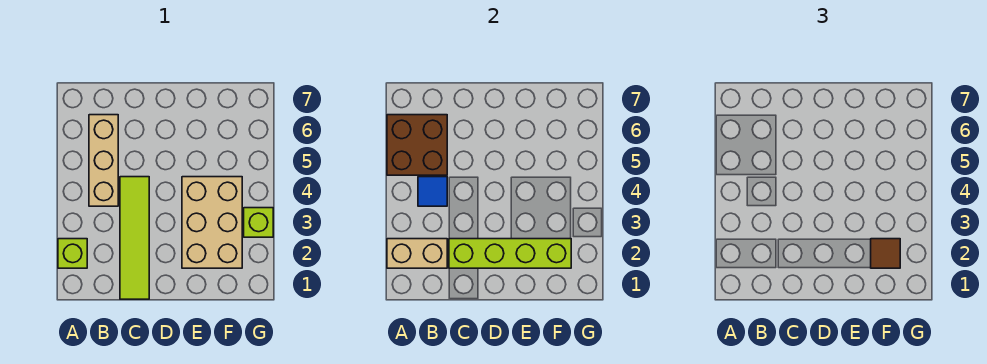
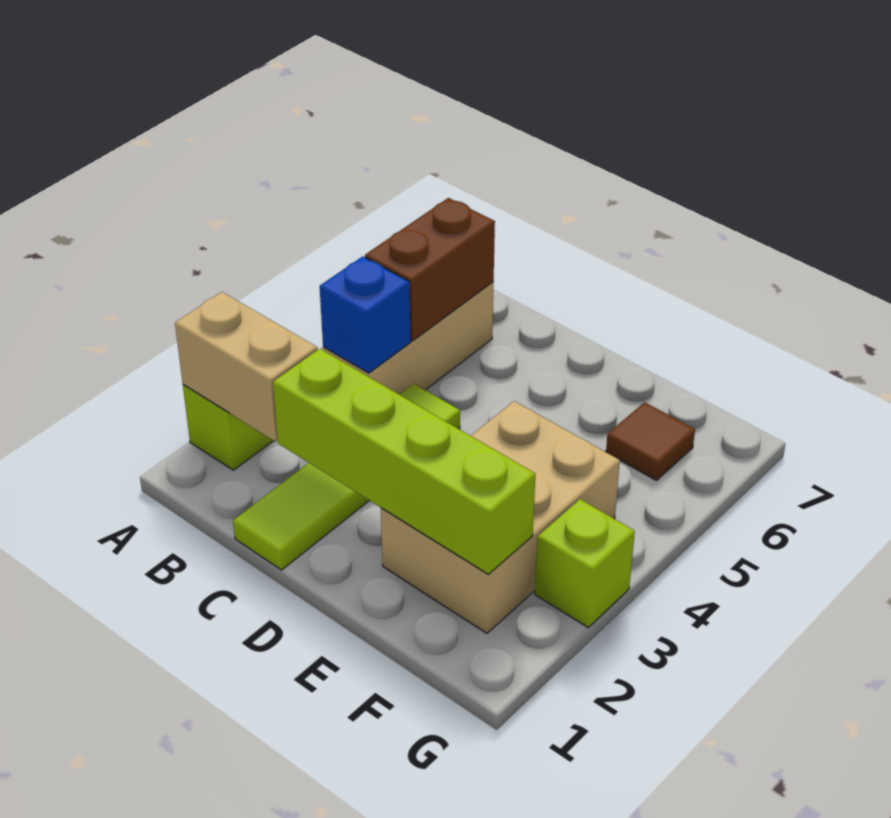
brown 2x2 brick [387,115,447,175] -> brown 1x2 brick [365,198,495,341]
blue 1x1 tile [418,177,447,206] -> blue 1x1 brick [320,256,411,373]
brown 1x1 tile [871,239,900,268] -> brown 1x1 tile moved to [606,402,695,480]

